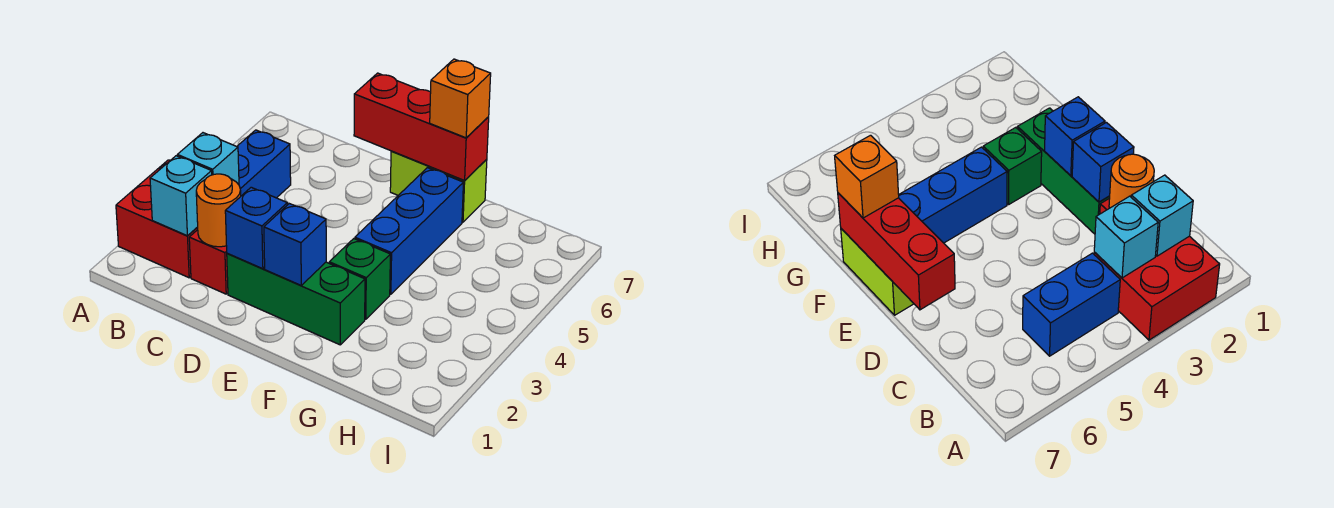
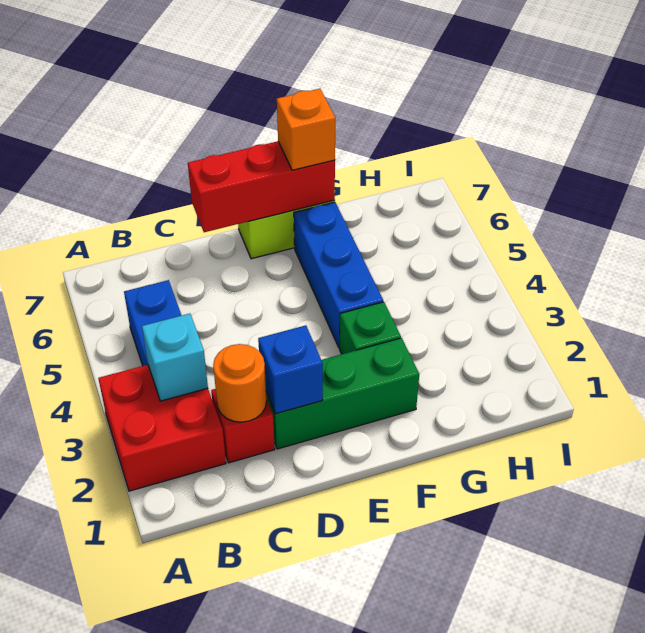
cyan 1x1 brick [150,156,212,236] -> none
blue 1x1 brick [264,204,326,285] -> none

